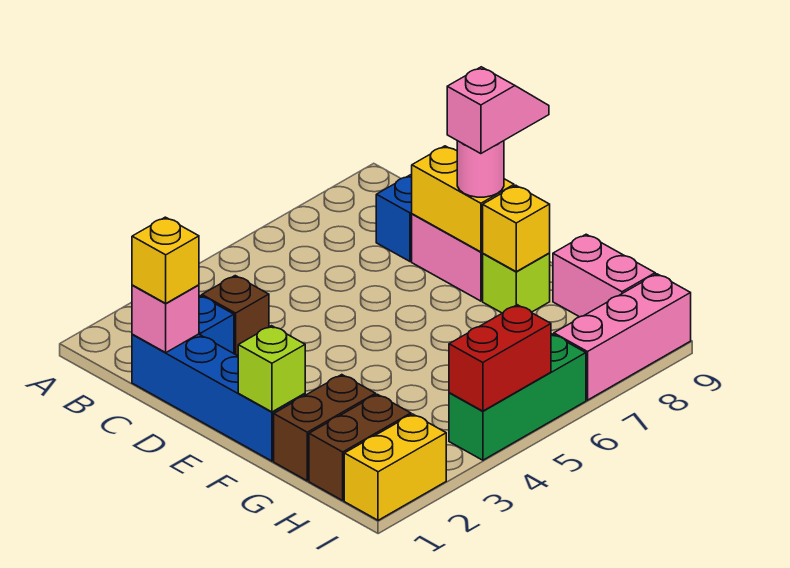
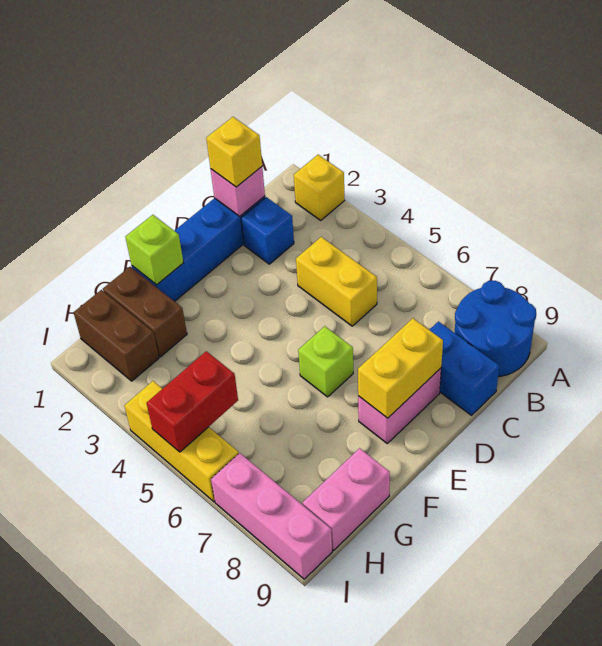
none -> blue 2x2 round brick [454,281,536,377]
brown 1x1 brick [202,276,269,356] -> none
pink 1x1 round brick [457,141,504,197] -> none
pink 1x2 slope [447,67,549,154] -> none
lime 1x1 brick [483,253,550,313] -> lime 1x1 brick moved to [298,326,353,397]
yellow 1x1 brick [483,185,550,272] -> yellow 1x1 brick moved to [294,155,345,220]
yellow 1x2 brick [344,414,446,520] -> yellow 1x2 brick moved to [296,237,377,326]
green 1x3 brick [449,334,586,460] -> yellow 1x3 brick [124,381,239,502]
red 1x2 brick [449,305,551,411] -> red 1x2 brick turned to [146,351,238,452]

